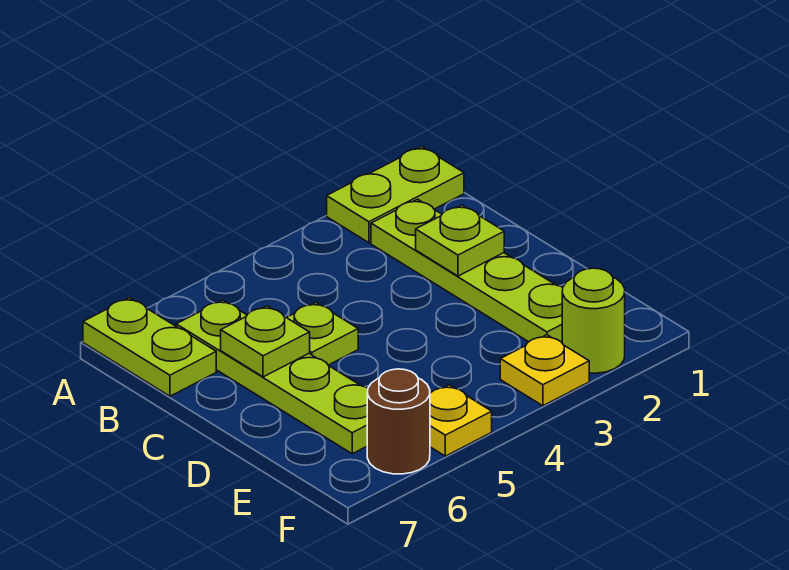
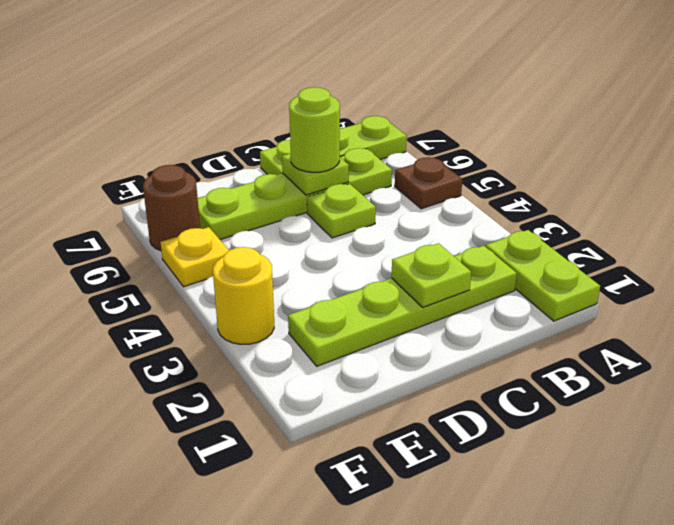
none -> brown 1x1 plate [395,157,462,209]
lime 1x2 plate [83,298,216,396] -> lime 1x3 plate [260,116,407,175]
lime 1x1 round brick [562,268,625,373] -> lime 1x1 round brick moved to [289,87,340,172]
yellow 1x1 plate [500,335,589,406] -> yellow 1x1 round brick [213,247,274,344]

